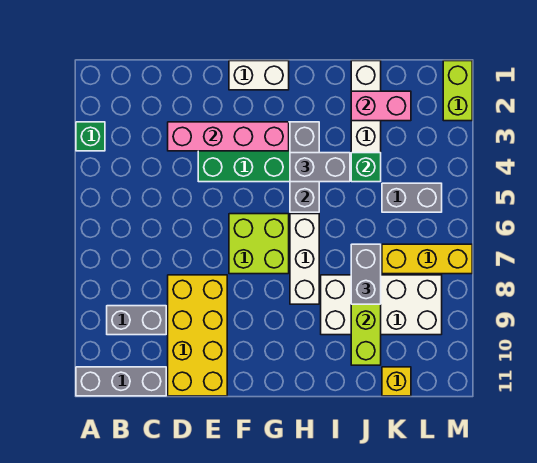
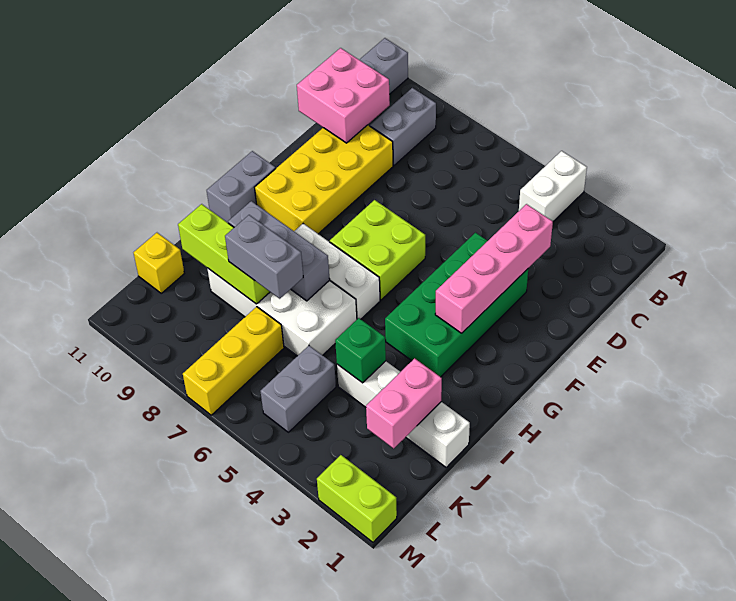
green 1x1 brick [76,122,105,151] -> none
none -> pink 2x2 brick [297,48,390,143]
yellow 2x4 brick [168,275,227,396] -> yellow 2x4 brick turned to [254,125,393,234]
white 1x2 brick [229,61,289,90] -> white 1x2 brick moved to [519,151,587,221]
grey 1x3 brick [290,122,319,212] -> grey 1x3 brick moved to [228,201,330,301]
grey 1x2 brick [290,153,350,182] -> grey 1x2 brick moved to [207,151,276,223]
white 2x4 brick [321,275,442,335] -> white 2x4 brick turned to [207,268,357,356]

